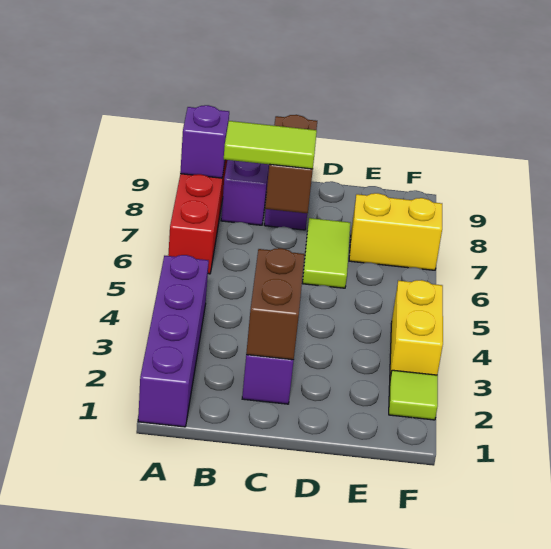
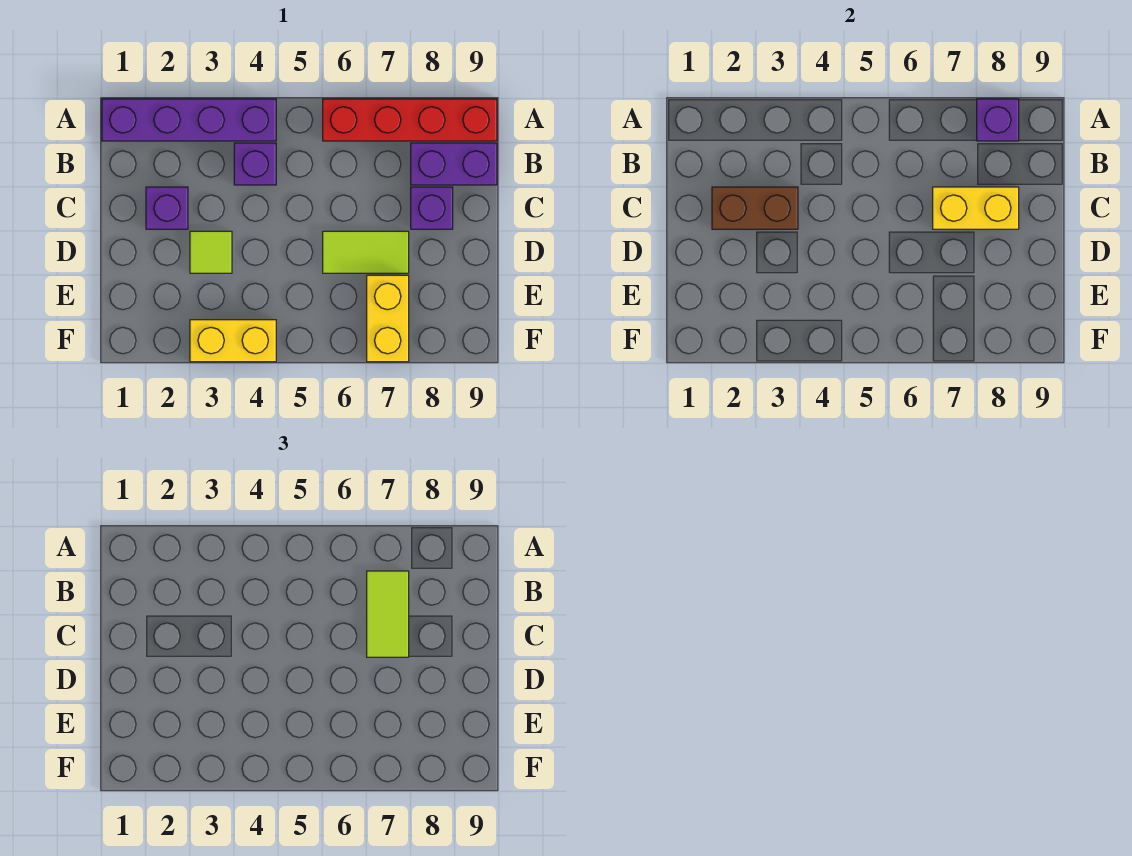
none -> purple 1x1 brick [234,143,276,185]
brown 1x2 brick [265,115,317,213] -> yellow 1x2 brick [933,187,1019,229]
lime 1x1 tile [389,370,438,420] -> lime 1x1 tile moved to [190,231,232,273]

